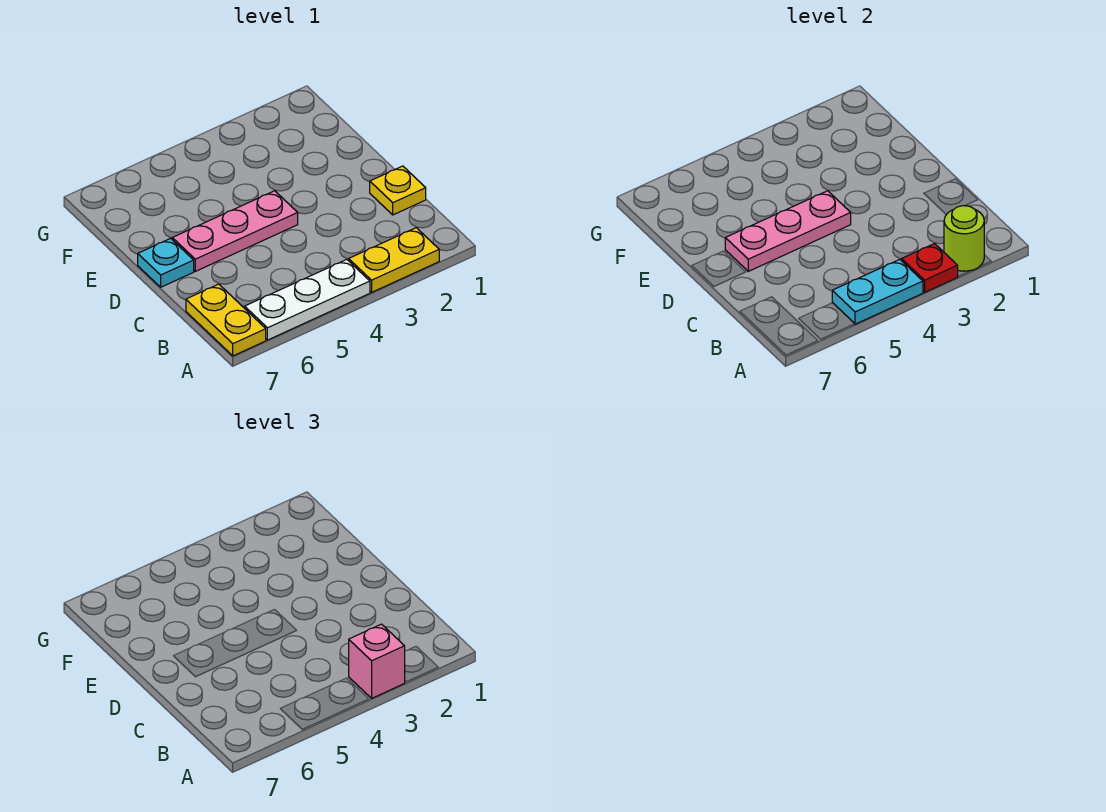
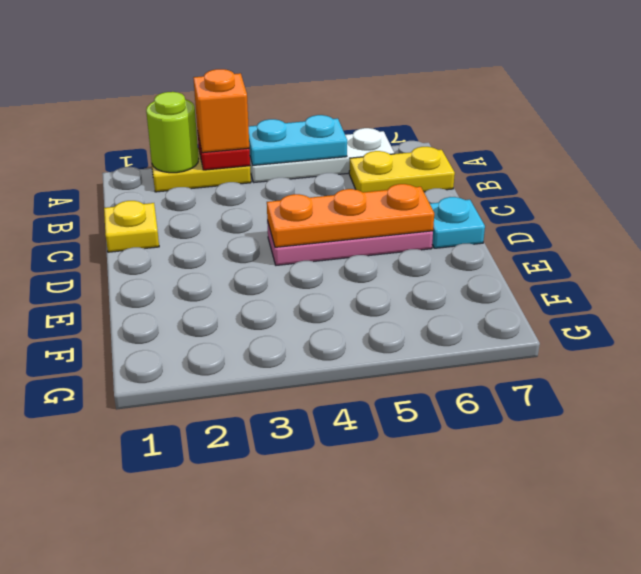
pink 1x1 brick [349,624,405,698] -> orange 1x1 brick [193,69,249,153]
yellow 1x2 plate [186,284,266,356] -> yellow 1x2 plate turned to [349,147,455,192]
pink 1x3 plate [725,191,851,271] -> orange 1x3 plate [267,184,434,247]

